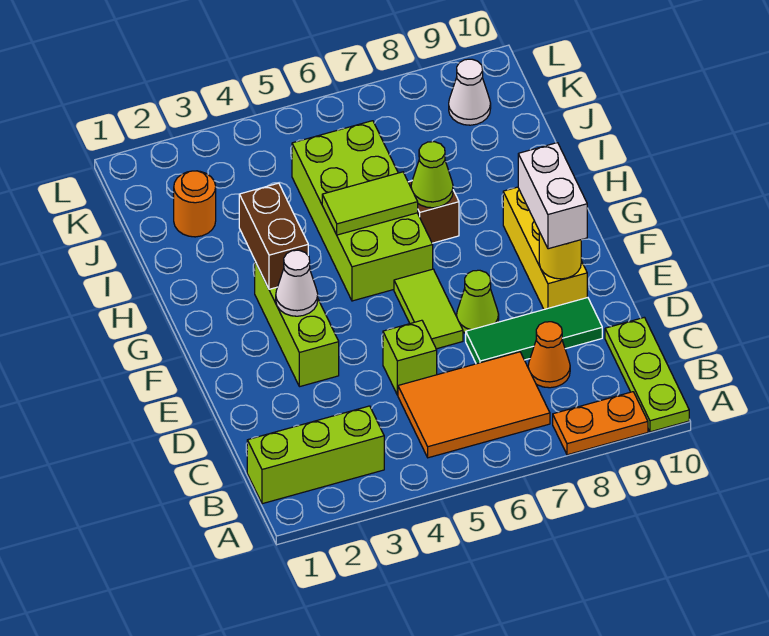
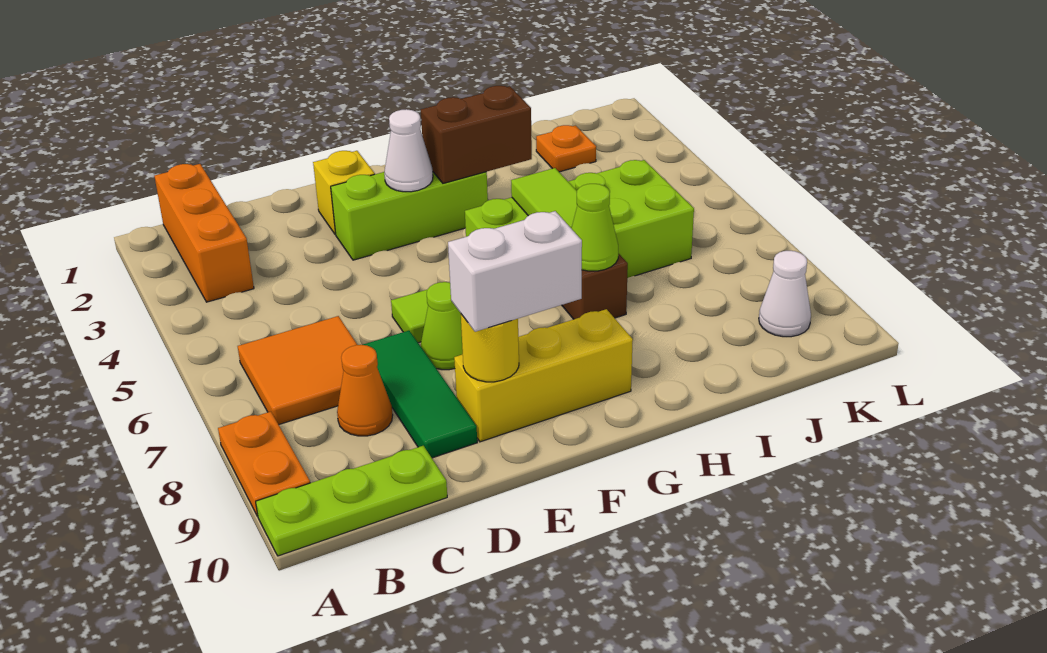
lime 1x3 brick [247,406,384,504] -> orange 1x3 brick [154,164,254,302]
orange 2x3 tile [398,352,550,458] -> orange 2x2 tile [238,316,357,425]
lime 1x1 brick [383,320,437,395] -> none
none -> yellow 1x1 brick [313,151,375,234]
orange 1x1 round brick [174,171,216,237] -> orange 1x1 plate [536,125,596,172]

